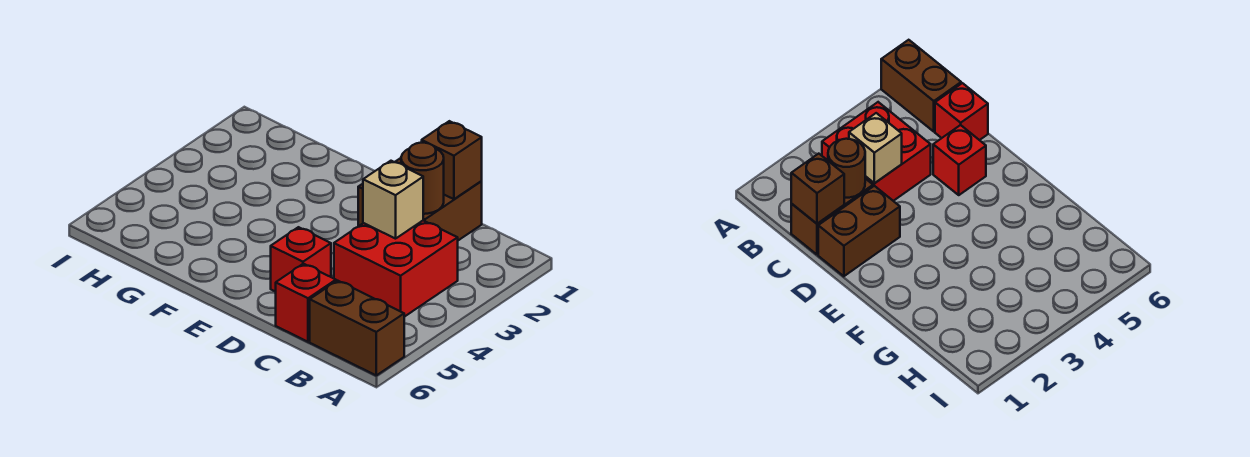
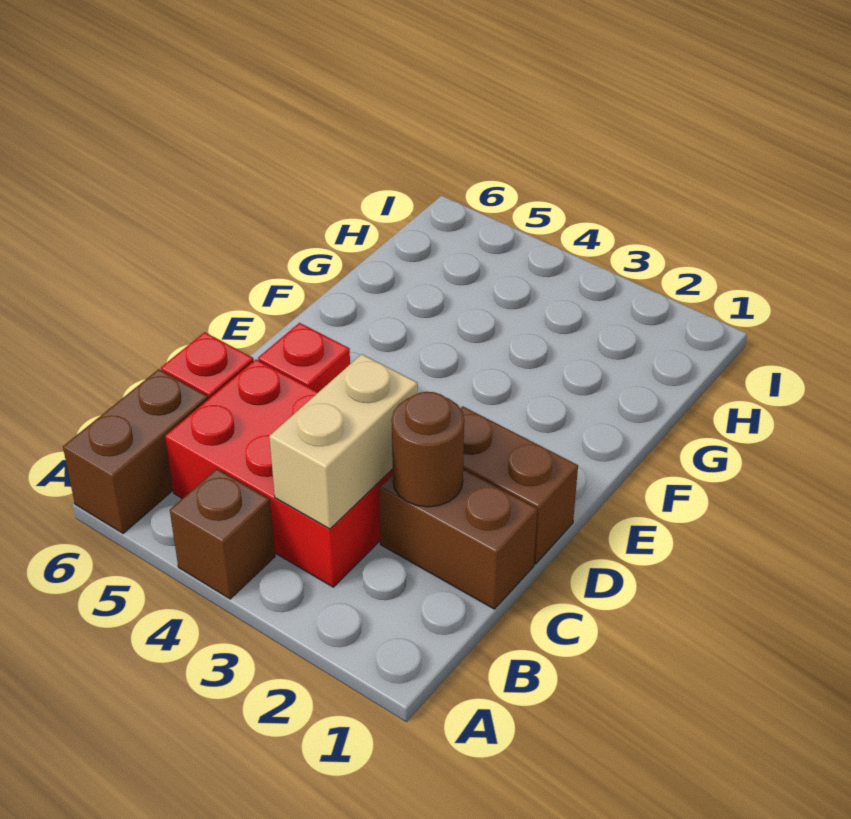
red 2x2 brick [334,221,458,317] -> red 2x3 brick [165,360,393,587]
brown 1x1 brick [422,121,482,199] -> brown 1x1 brick moved to [170,469,275,599]
tan 1x1 brick [363,161,423,239] -> tan 1x2 brick [269,354,418,529]

